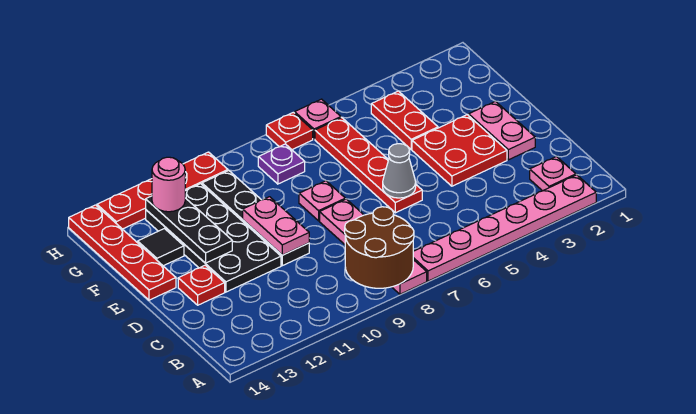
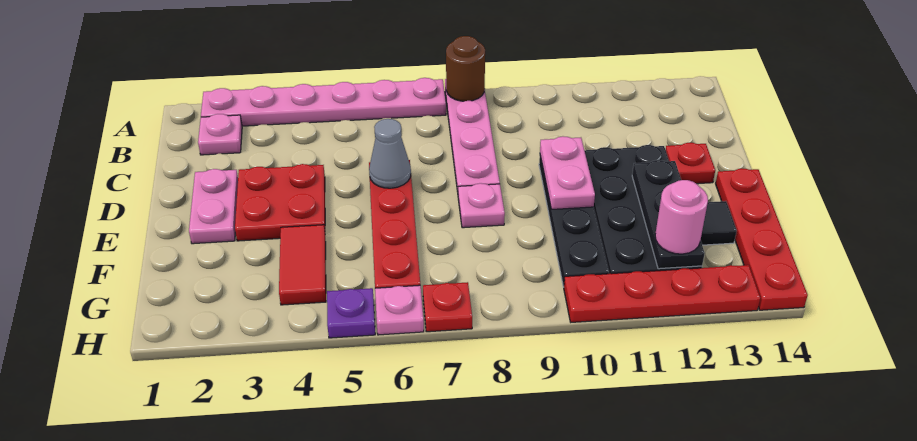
brown 2x2 round brick [345,207,414,288] -> brown 1x1 round brick [446,36,485,101]
red 1x2 plate [371,91,438,149] -> red 1x2 tile [279,225,326,305]
purple 1x1 plate [258,144,305,184] -> purple 1x1 plate moved to [327,288,375,338]

